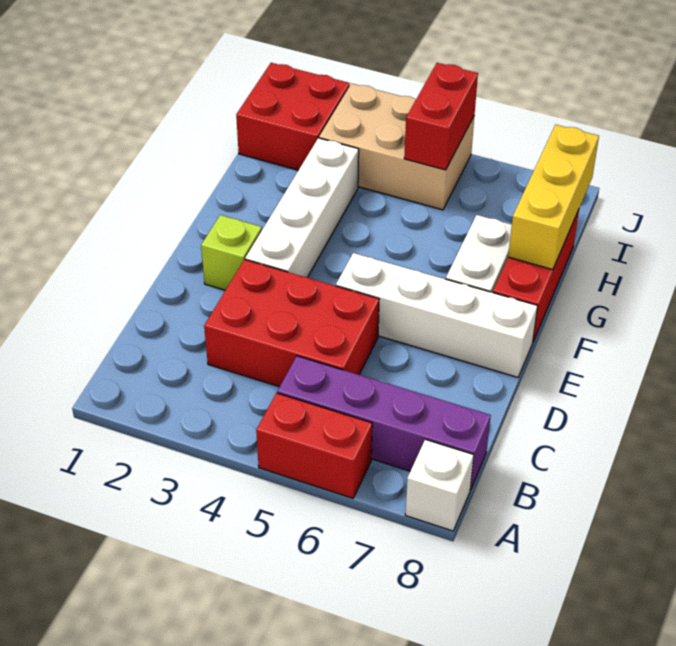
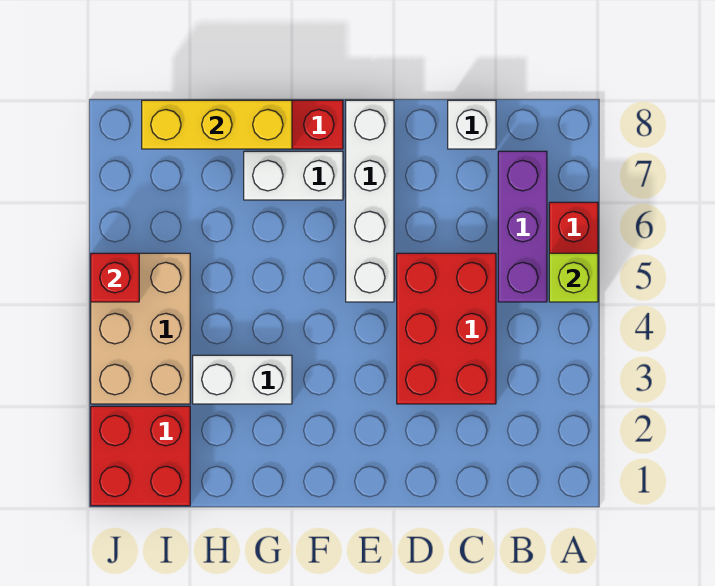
white 1x1 brick [405,439,474,531] -> white 1x1 brick moved to [448,100,496,149]
purple 1x4 brick [277,356,491,490] -> purple 1x3 brick [498,151,547,302]
lime 1x1 brick [201,215,262,290] -> lime 1x1 brick moved to [549,253,598,302]
white 1x4 brick [245,138,359,277] -> white 1x2 brick [193,355,292,404]
red 1x2 brick [404,63,478,170] -> red 1x1 brick [91,253,139,302]

